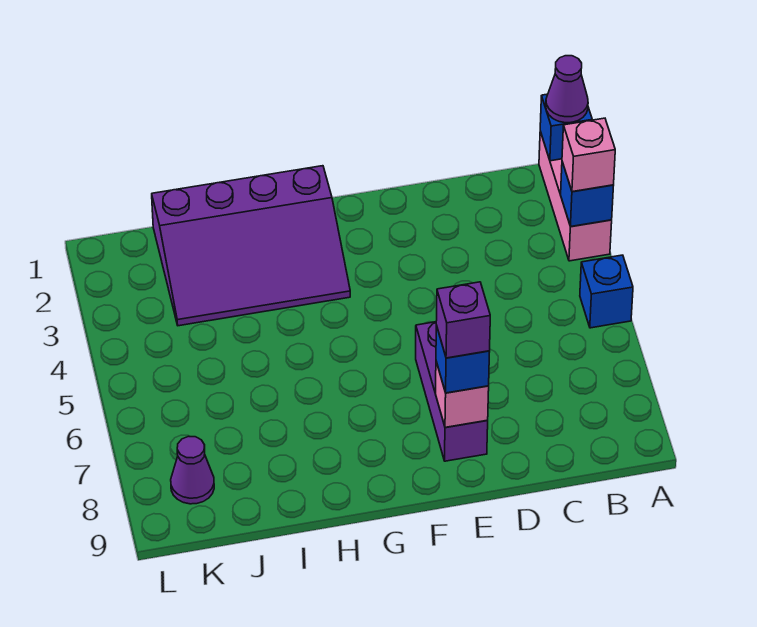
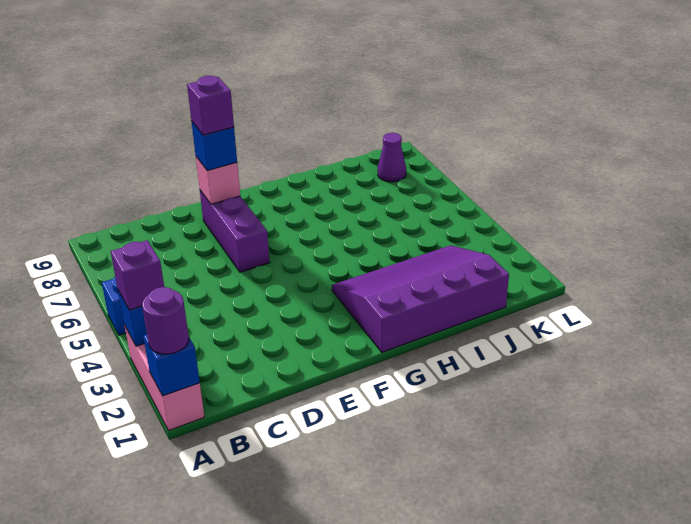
purple 1x1 cone [546,56,588,123] -> purple 1x1 round brick [142,287,189,354]
pink 1x1 brick [562,118,615,192] -> purple 1x1 brick [111,240,164,310]

